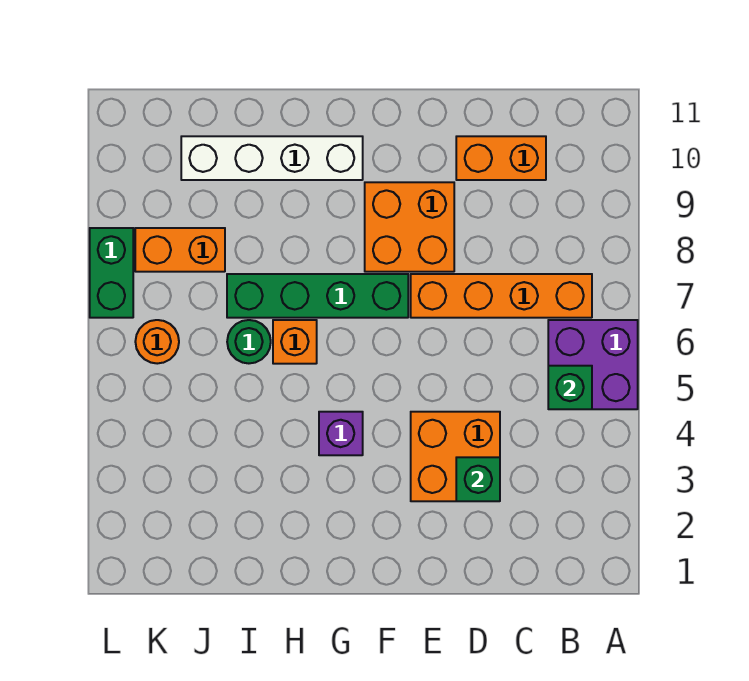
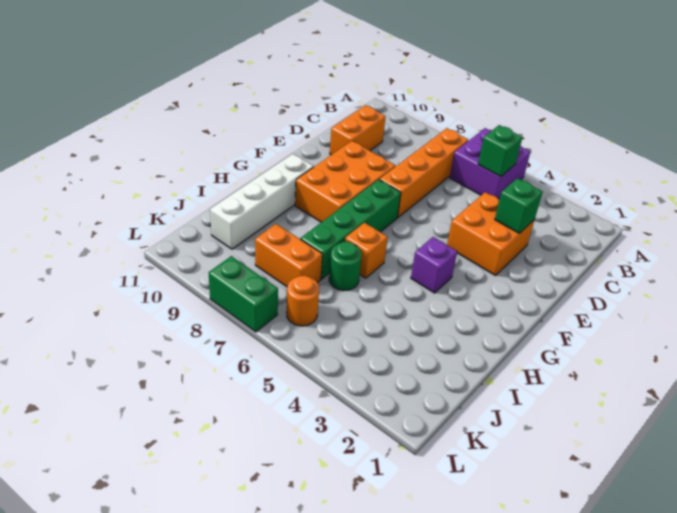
orange 2x2 brick [365,182,454,272] -> orange 2x3 brick [295,141,395,222]
orange 1x2 brick [135,228,225,272] -> orange 1x2 brick turned to [255,224,322,287]

